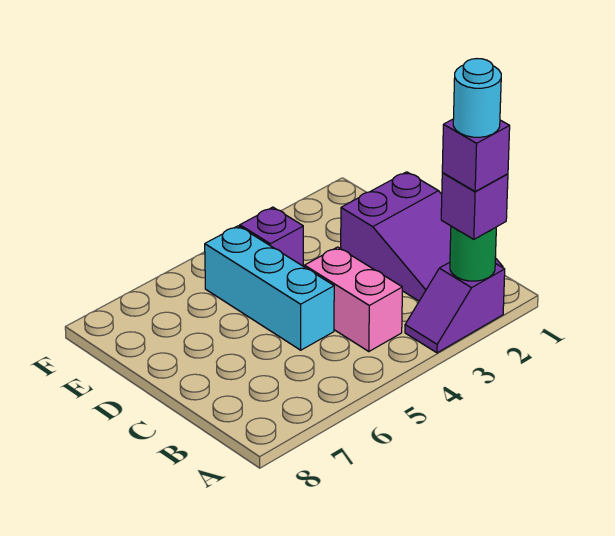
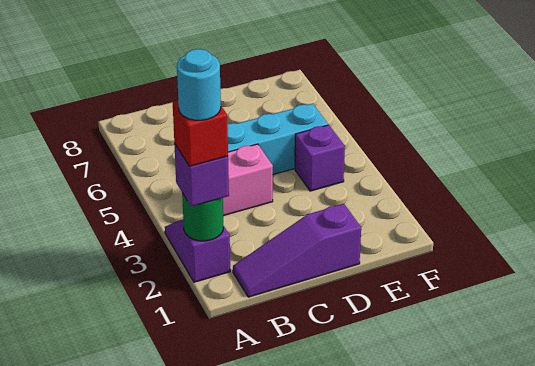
purple 1x1 brick [442,119,510,192] -> red 1x1 brick [173,100,228,166]
purple 2x3 slope [341,172,503,301] -> purple 1x3 slope [233,204,361,297]

